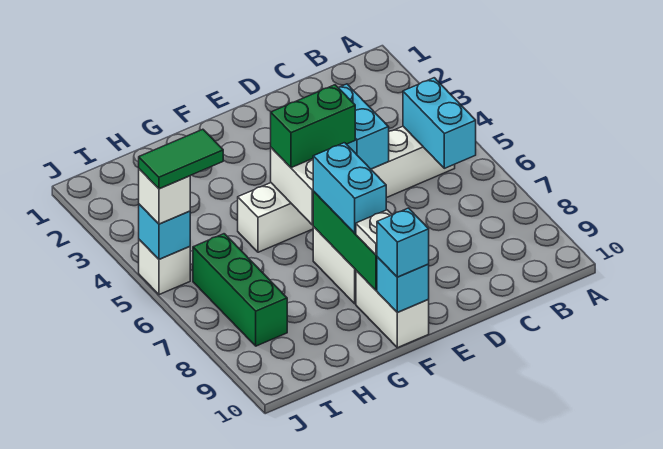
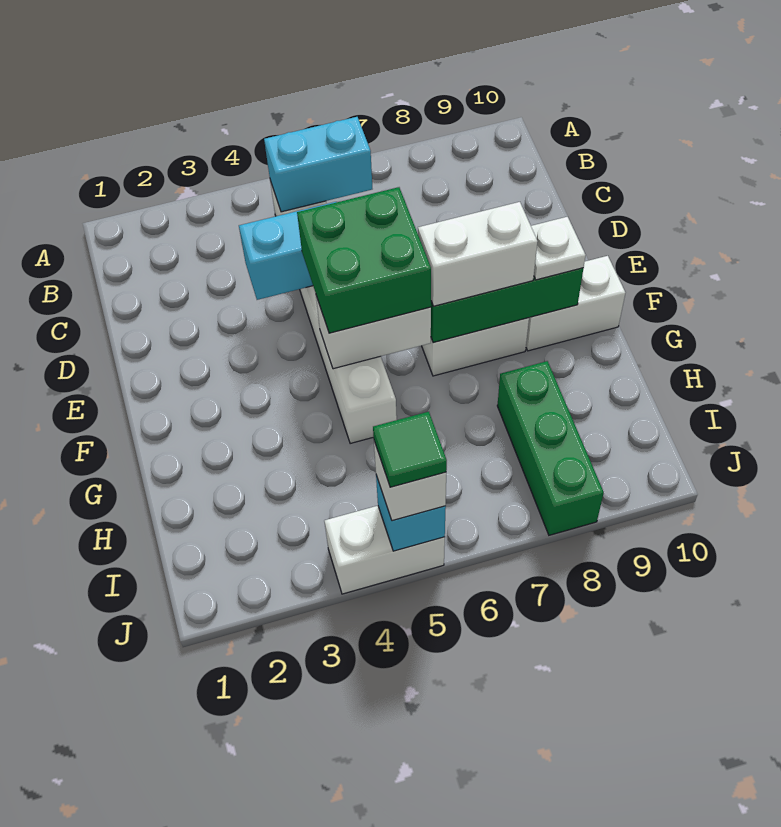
green 1x2 brick [271,85,355,168] -> green 2x2 brick [297,187,431,333]
cyan 1x2 brick [313,143,386,233] -> white 1x2 brick [418,202,538,306]
cyan 1x1 brick [377,257,429,312] -> none
cyan 1x1 brick [377,208,429,277] -> none
green 1x2 tile [139,129,223,189] -> green 1x1 tile [373,412,447,487]
green 1x3 brick [193,234,287,346] -> green 1x3 brick turned to [497,361,604,535]
white 1x1 brick [139,240,190,295] -> white 1x2 brick [324,506,445,594]

